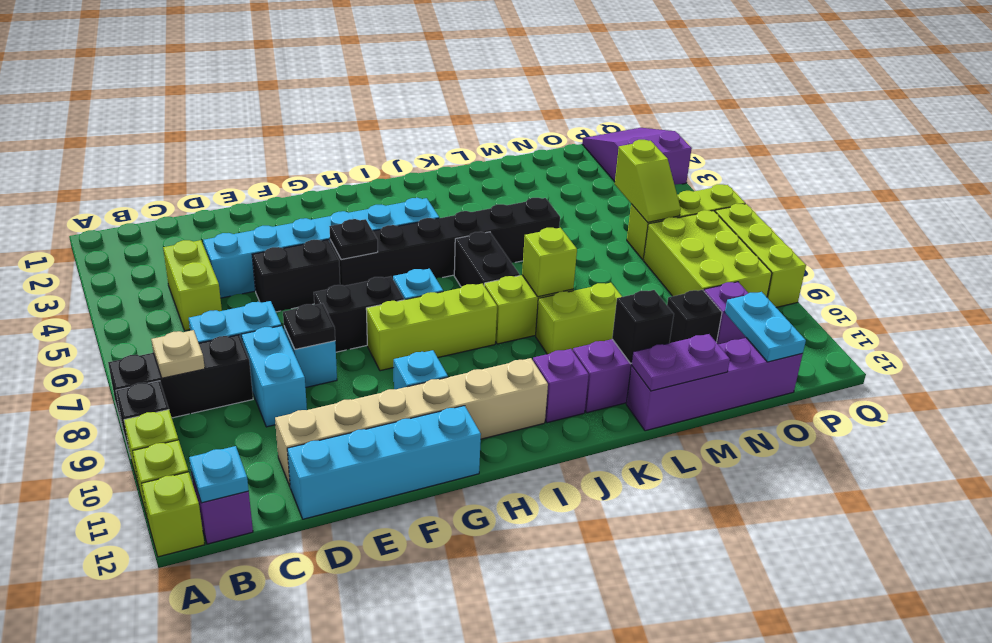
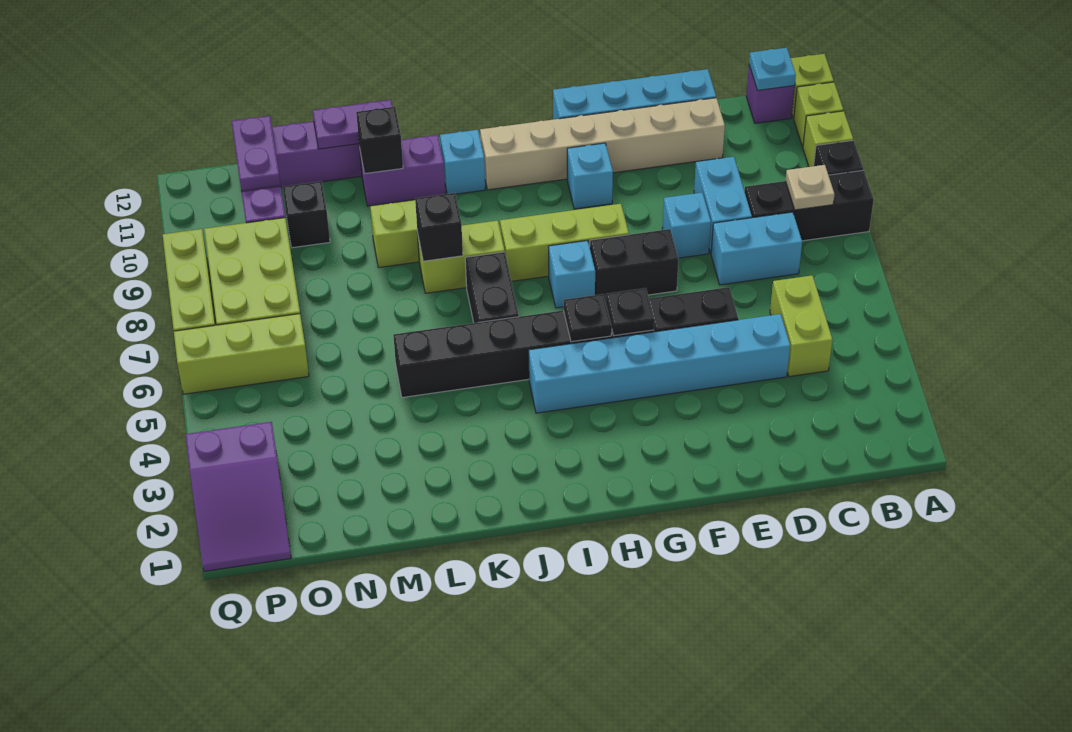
black 1x1 plate [283,303,335,349] -> black 1x1 plate moved to [564,294,612,342]
purple 1x1 brick [533,349,589,423] -> cyan 1x1 brick [440,130,485,194]
lime 1x1 brick [522,228,577,297] -> black 1x1 brick [415,193,463,261]
lime 1x2 slope [615,140,681,222] -> none
cyan 1x2 plate [725,292,806,362] -> purple 1x2 plate [232,116,280,190]

